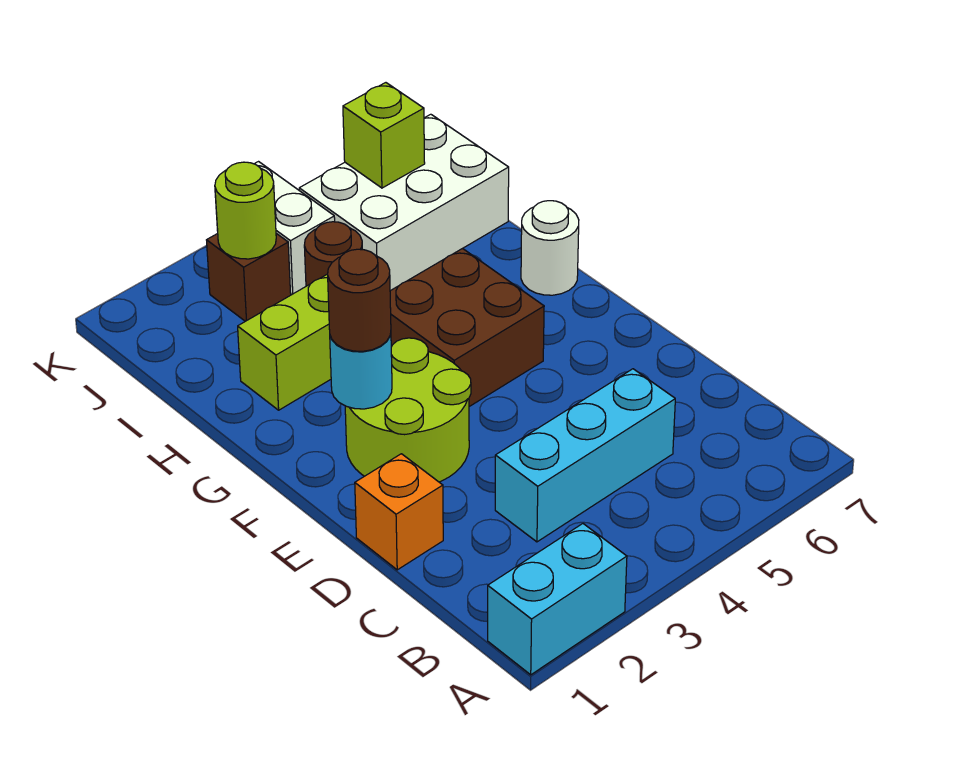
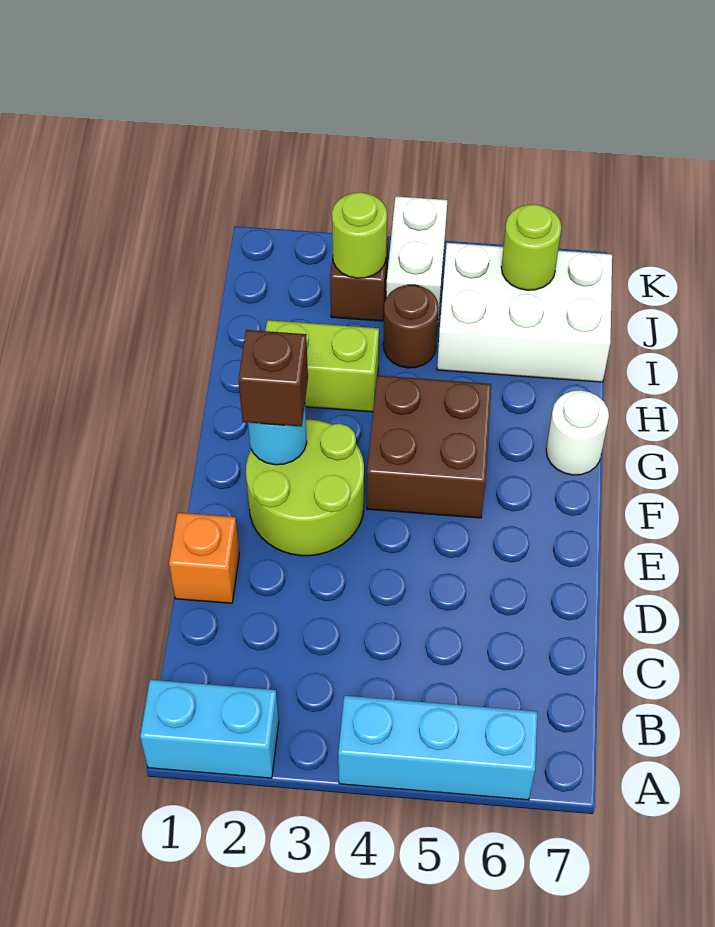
cyan 1x3 brick [495,369,675,542] -> cyan 1x3 brick moved to [338,696,537,800]
brown 1x1 round brick [328,249,391,351] -> brown 1x1 brick [238,330,308,427]
lime 1x1 brick [343,83,425,188] -> lime 1x1 round brick [501,204,562,290]

